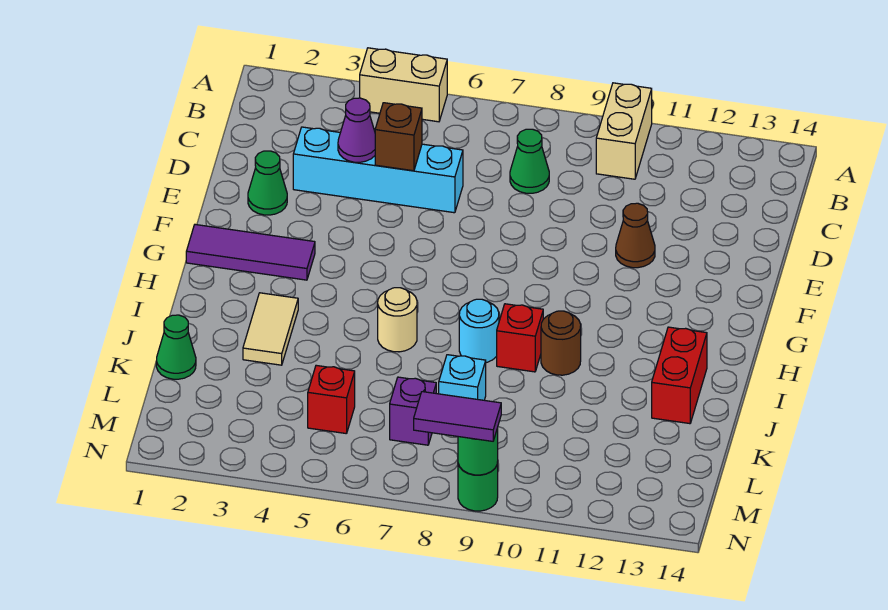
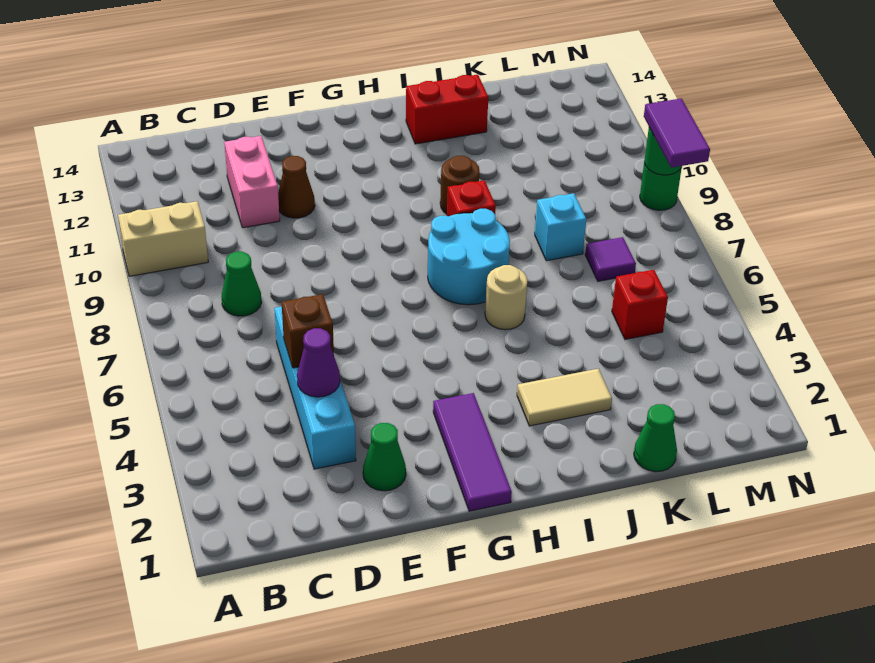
tan 1x2 brick [360,48,447,122] -> none
none -> pink 1x2 brick [224,136,280,228]
cyan 1x1 round brick [459,299,499,363] -> cyan 2x2 round brick [428,209,510,305]
purple 1x1 brick [390,377,436,445] -> purple 1x1 tile [585,237,636,281]

